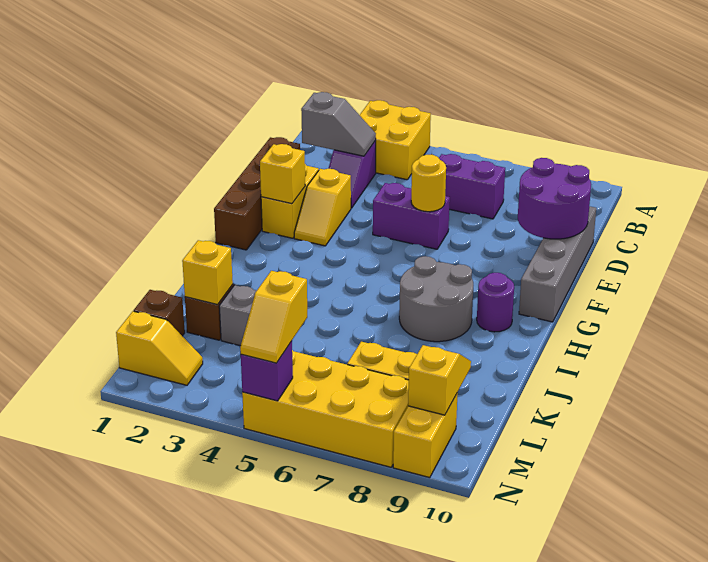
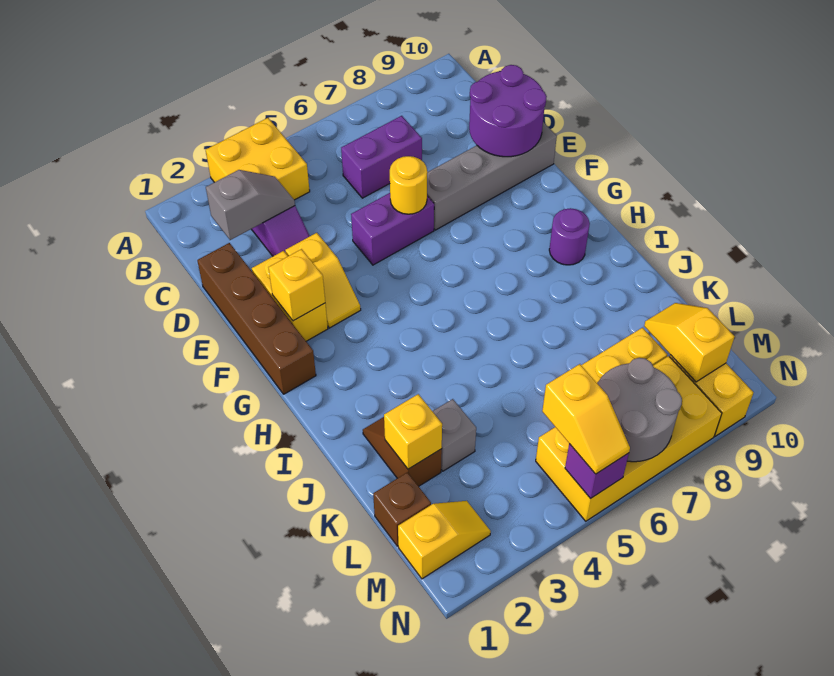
grey 1x4 brick [519,206,596,322] -> grey 1x4 brick turned to [427,122,557,230]
grey 2x2 round brick [399,256,473,342] -> grey 2x2 round brick moved to [597,358,682,462]

